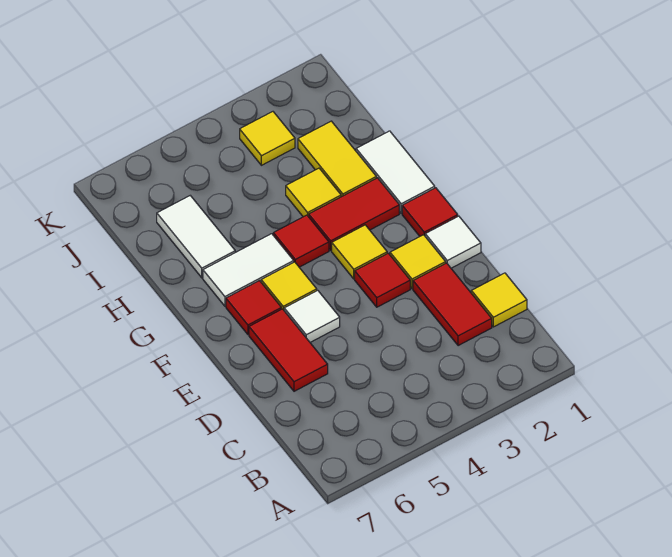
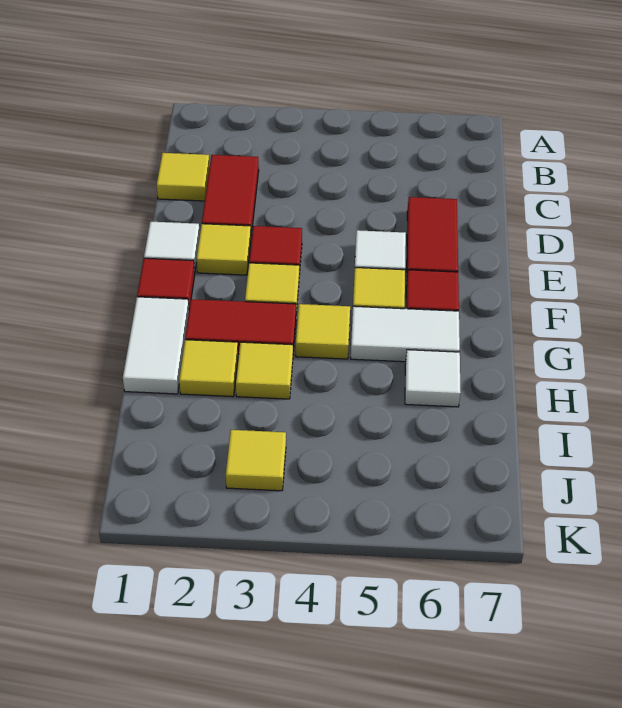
red 1x1 tile [273,215,329,267] -> yellow 1x1 tile [296,304,350,359]
yellow 1x2 tile [298,121,376,197] -> yellow 1x1 tile [179,340,238,397]
white 1x2 tile [157,196,235,278] -> white 1x1 tile [405,350,461,407]

